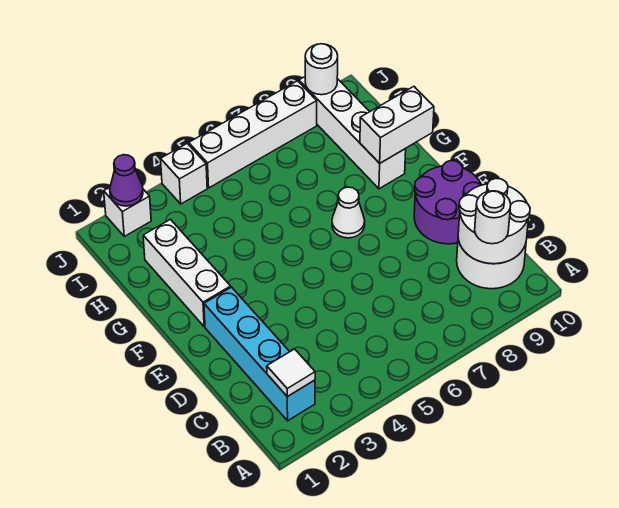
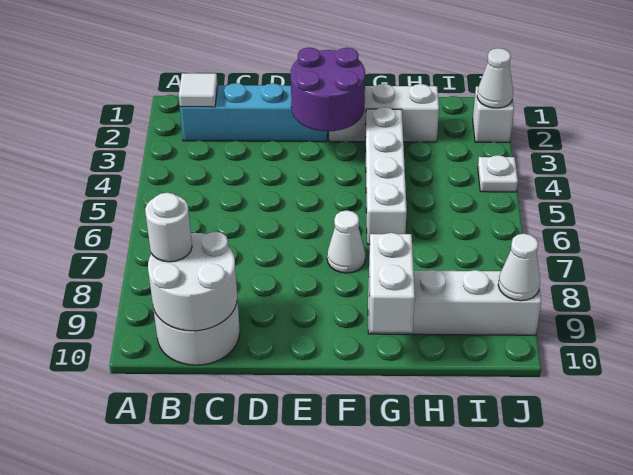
purple 2x2 round brick [414,161,481,244] -> purple 2x2 round brick moved to [291,47,365,131]
purple 1x1 cone [110,155,143,206] -> white 1x1 cone [477,48,513,108]
white 1x1 brick [161,144,207,204] -> white 1x1 plate [478,155,518,192]
white 1x4 brick [189,81,317,188] -> white 1x4 brick moved to [365,107,407,245]
white 1x1 round brick [305,44,338,95] -> white 1x1 cone [498,234,540,301]

